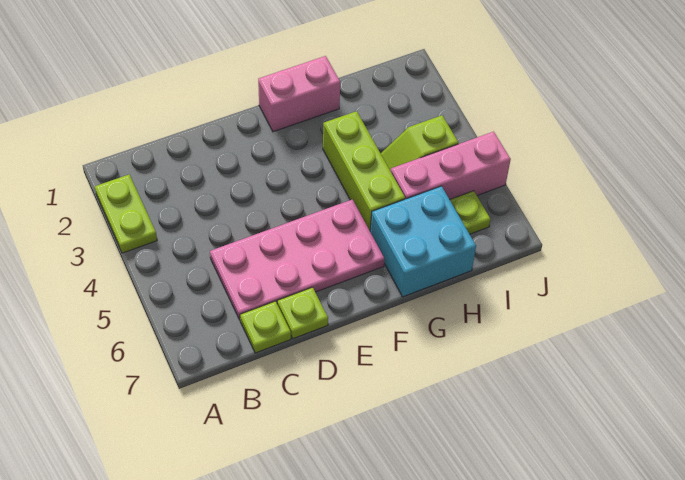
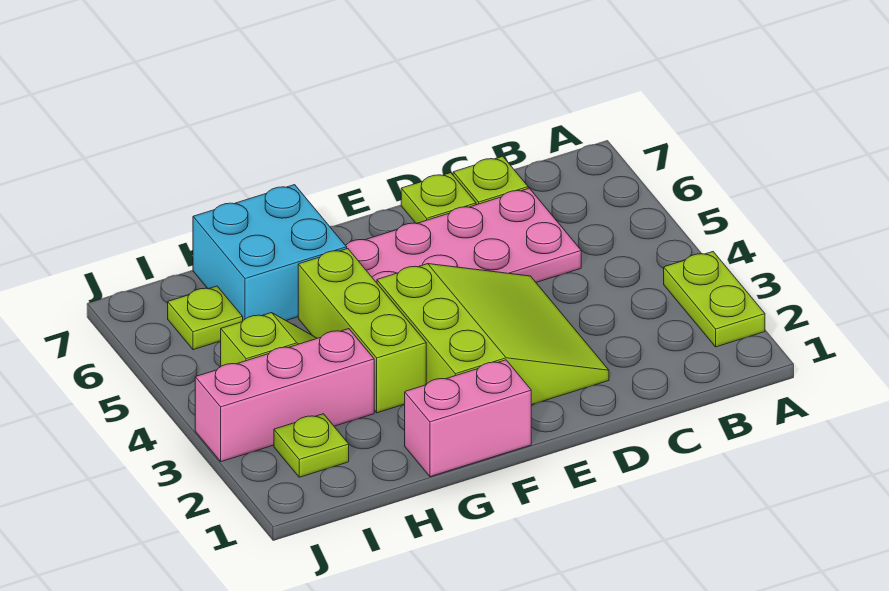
none -> lime 3x3 slope [377,264,609,405]
pink 1x3 brick [391,132,511,199] -> pink 1x3 brick moved to [195,329,374,462]
none -> lime 1x1 plate [274,414,349,477]

